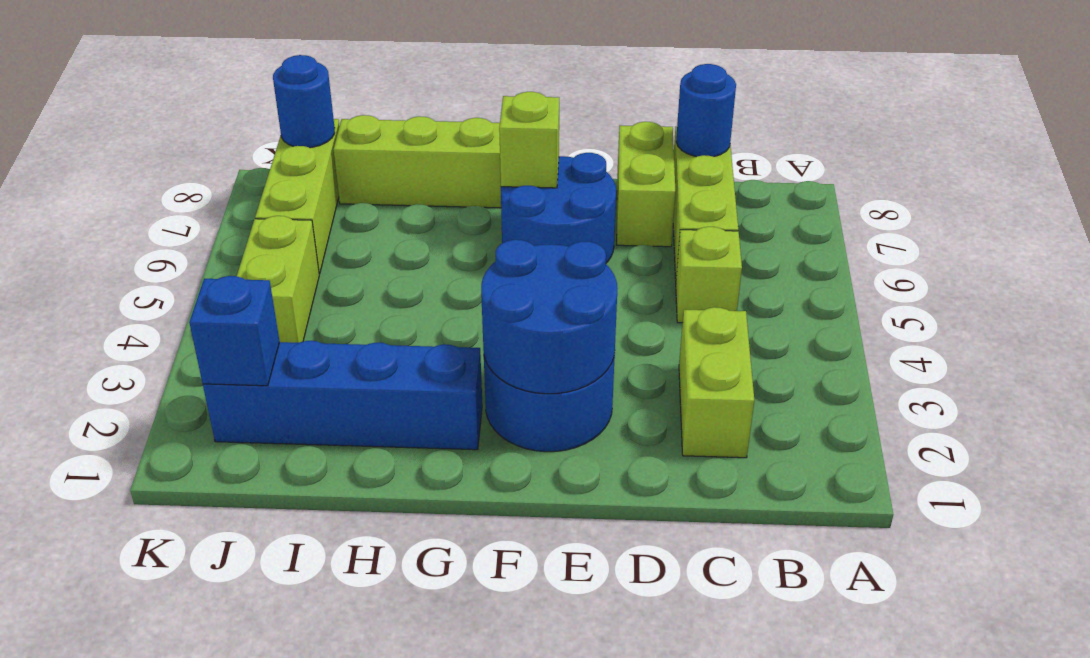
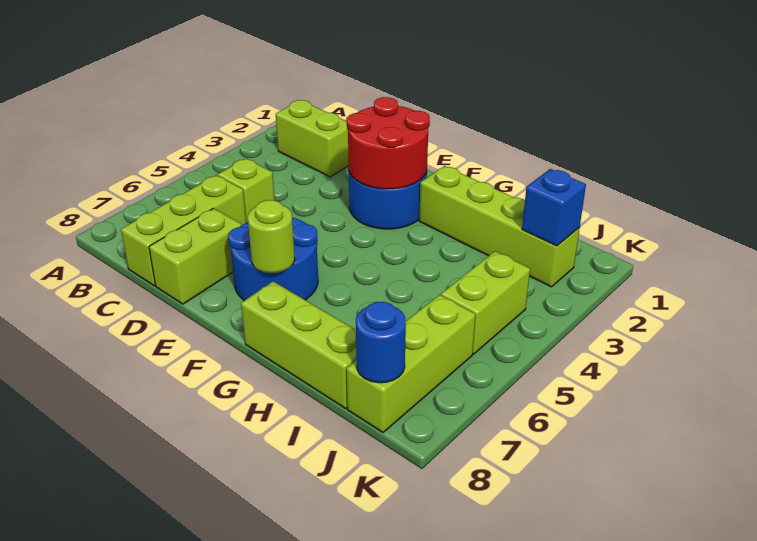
lime 1x2 brick [679,307,754,458] -> lime 1x2 brick turned to [276,100,349,177]
blue 1x1 round brick [676,64,736,157] -> none
blue 2x2 round brick [481,240,617,394] -> red 2x2 round brick [347,97,430,189]
lime 1x1 brick [499,92,559,188] -> lime 1x1 round brick [248,200,295,273]
blue 1x4 brick [203,341,482,450] -> lime 1x4 brick [419,166,580,287]

